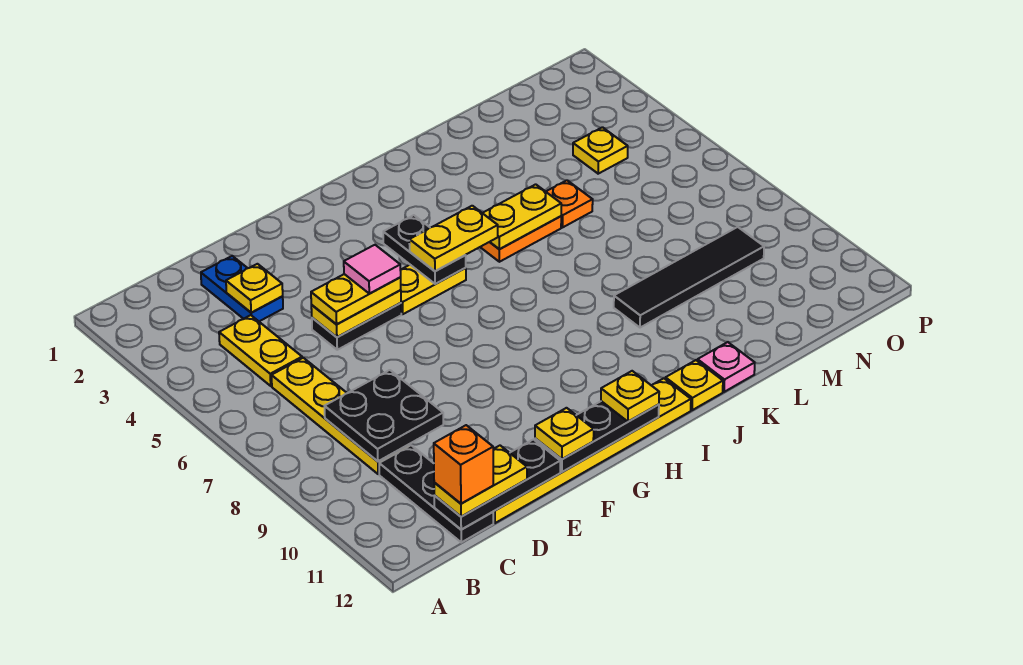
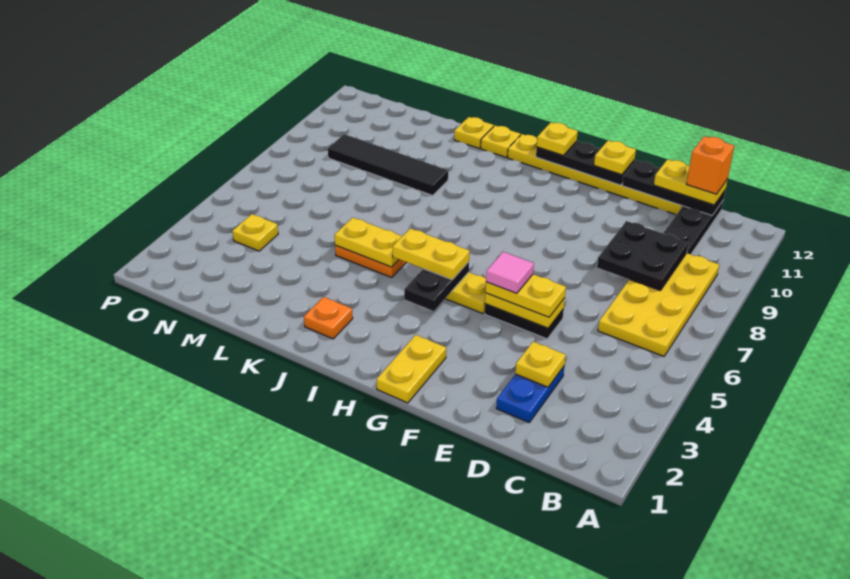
yellow 1x2 plate [219,315,302,386] -> yellow 1x2 plate moved to [376,335,446,403]
yellow 1x4 plate [272,358,410,474] -> yellow 2x4 plate [598,253,719,356]
pink 1x1 plate [697,342,755,392] -> yellow 1x1 plate [454,117,494,148]
orange 1x1 plate [546,180,593,227] -> orange 1x1 plate moved to [304,297,353,339]

